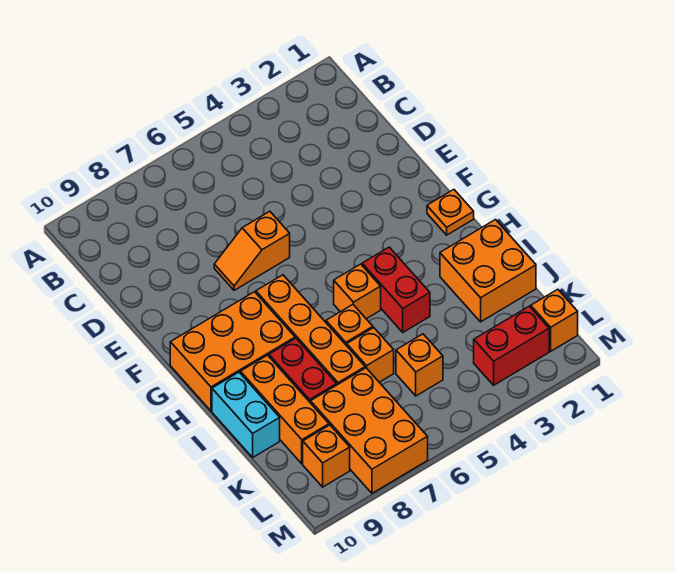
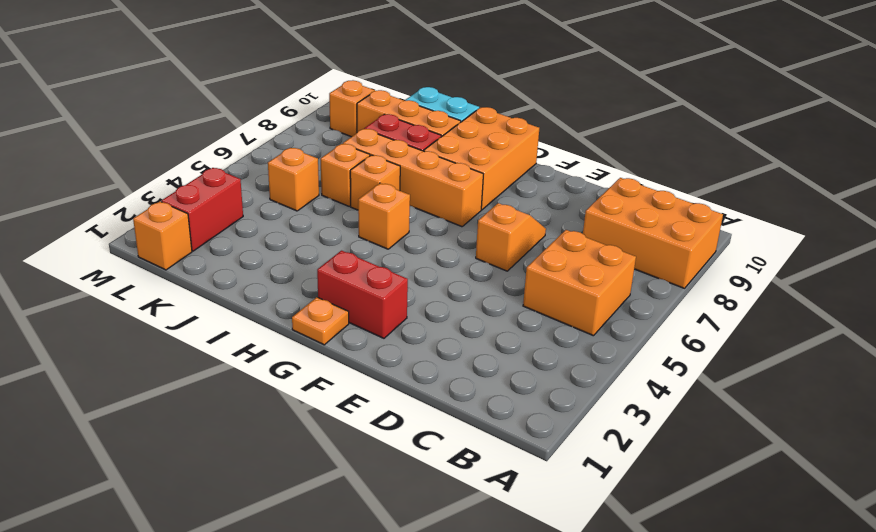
red 1x2 brick [362,247,430,332] -> red 1x2 brick moved to [317,251,408,338]
orange 2x2 brick [440,220,536,322] -> orange 2x2 brick moved to [523,230,636,336]
orange 2x3 brick [311,368,428,493] -> orange 2x3 brick moved to [583,178,723,288]

